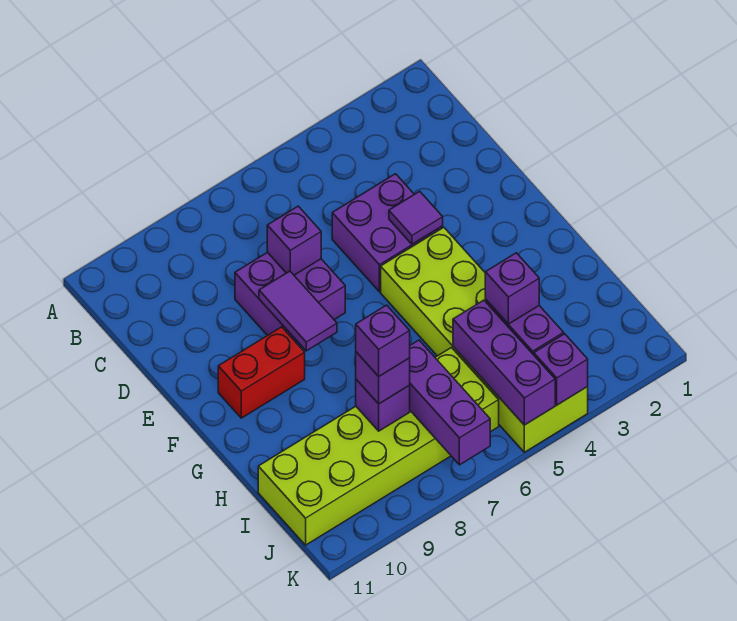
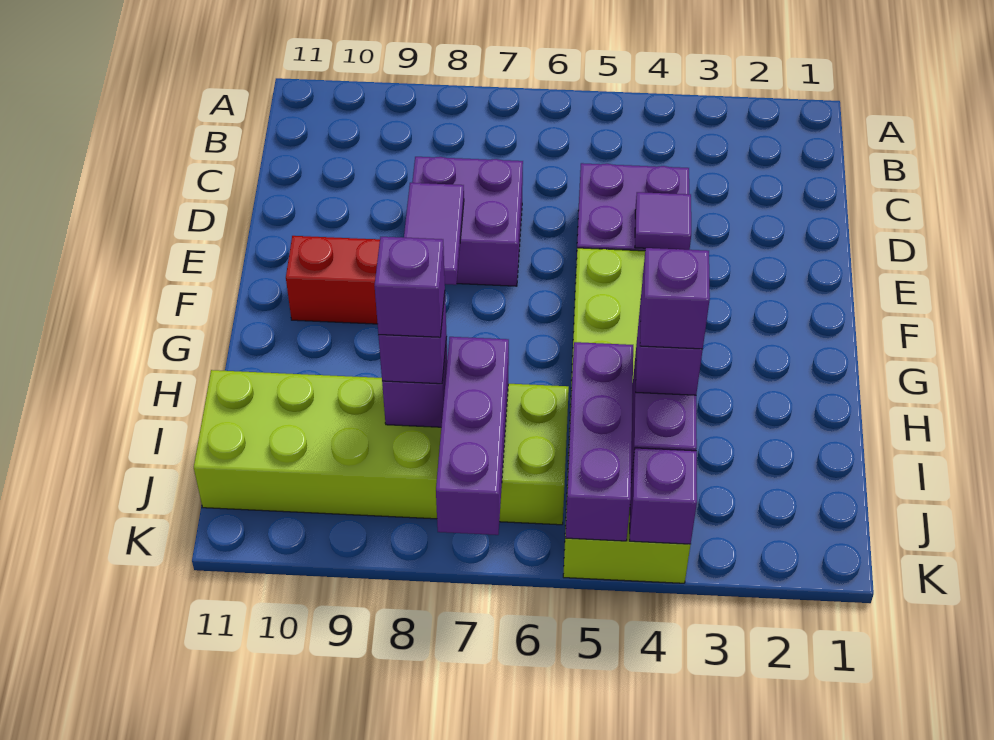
purple 1x1 brick [267,206,321,275] -> purple 1x1 brick moved to [640,248,710,349]

